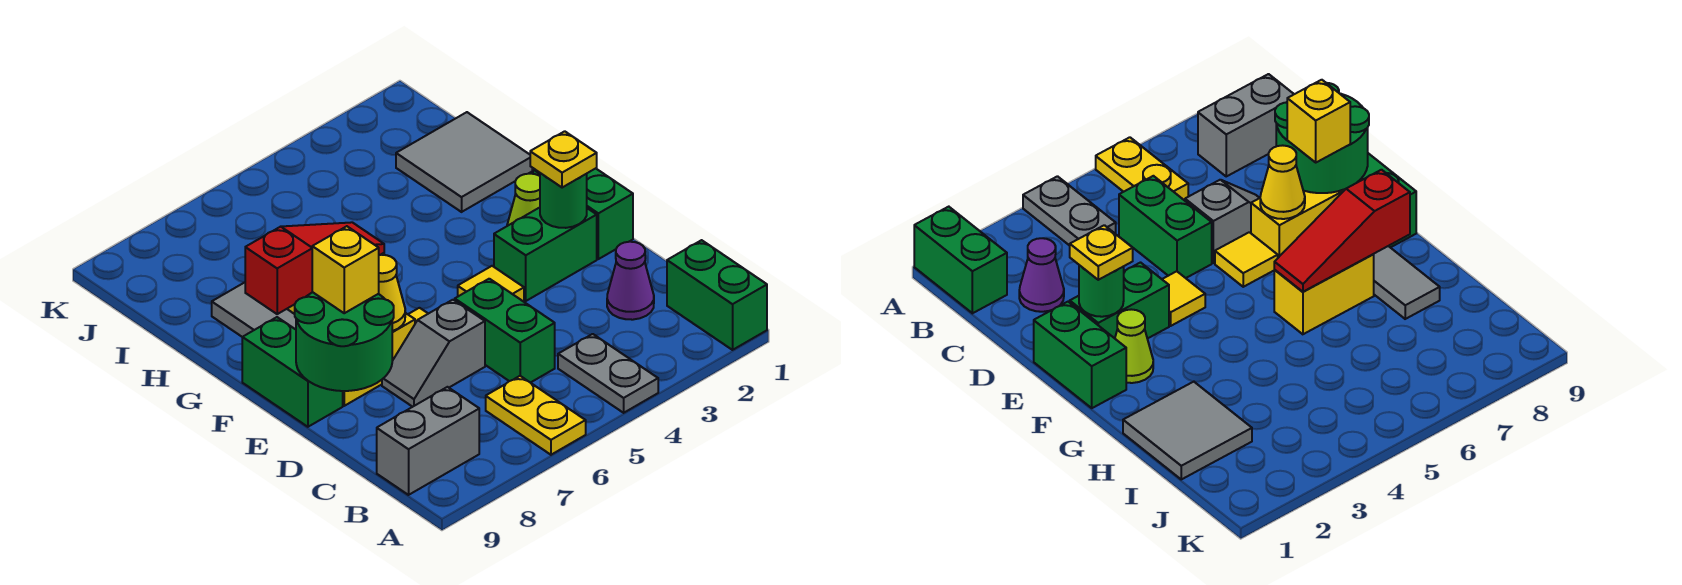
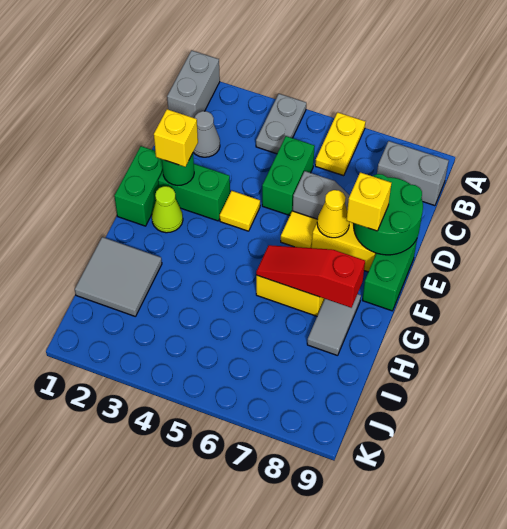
green 1x2 brick [667,240,767,350] -> grey 1x2 brick [167,50,220,118]
purple 1x1 cone [607,242,654,320] -> grey 1x1 cone [193,111,220,157]
yellow 1x1 plate [530,131,597,188] -> yellow 1x1 brick [154,109,198,167]

